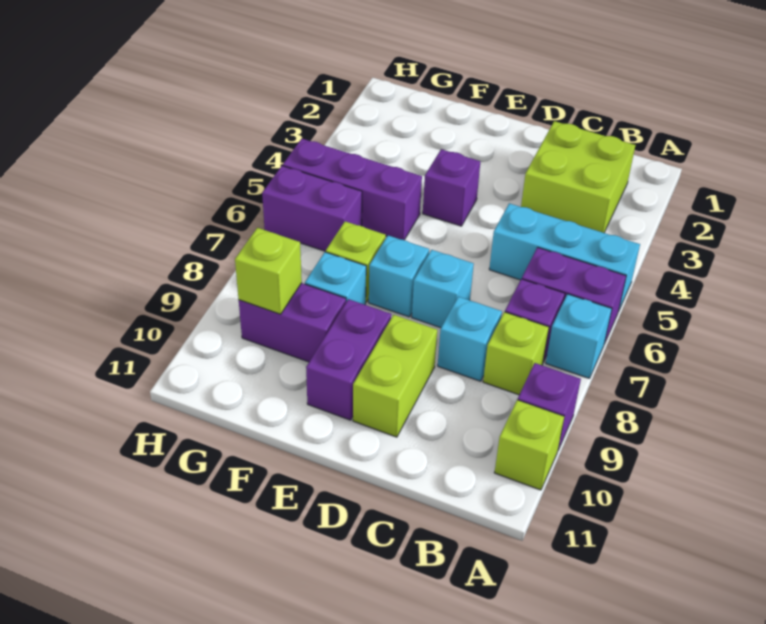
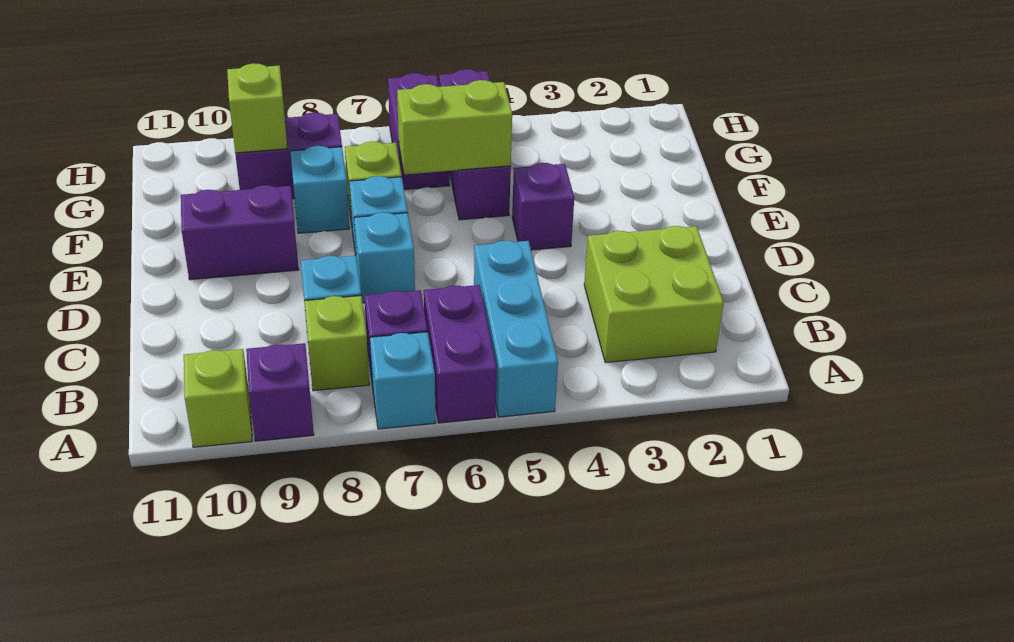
lime 1x2 brick [353,315,437,437] -> lime 1x2 brick moved to [397,80,512,174]
purple 1x2 brick [239,283,346,362] -> purple 1x2 brick turned to [235,112,342,199]

